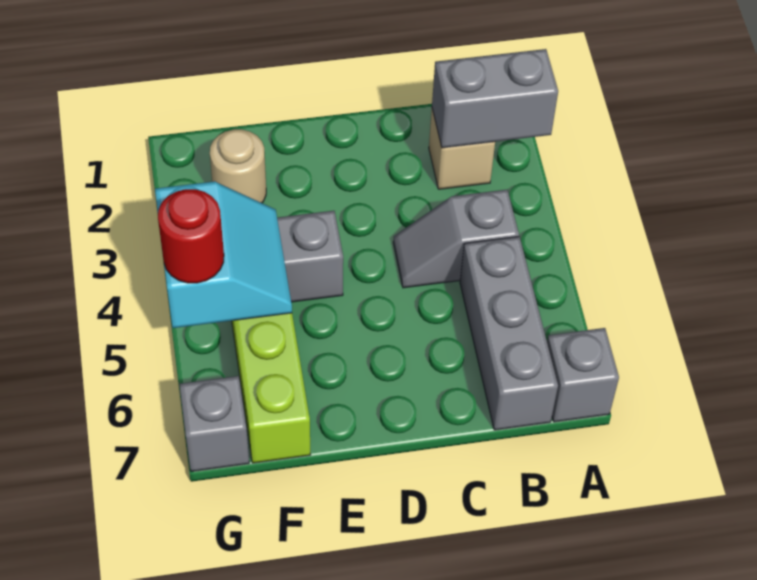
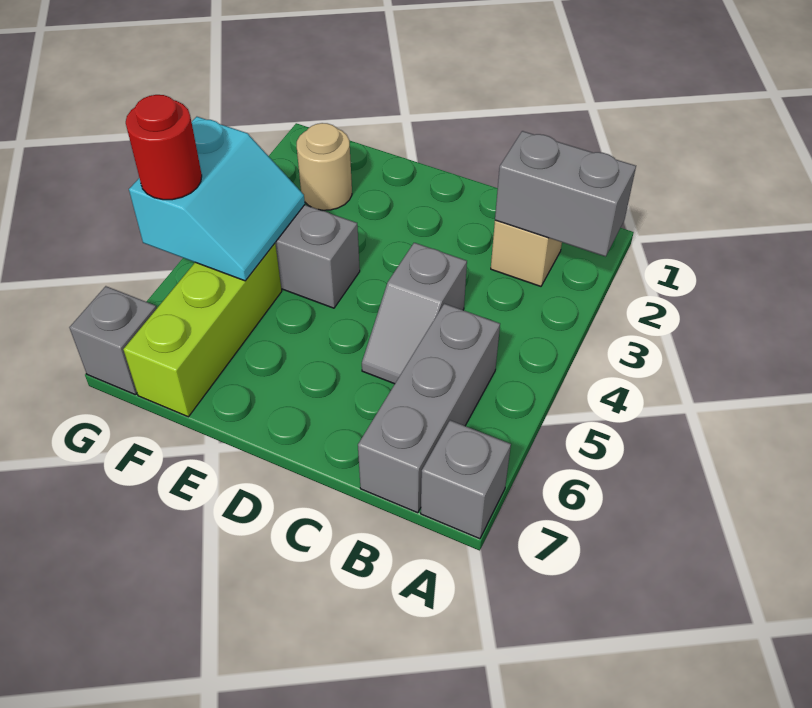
grey 1x2 slope [393,190,519,288] -> grey 1x2 slope turned to [362,243,467,384]

